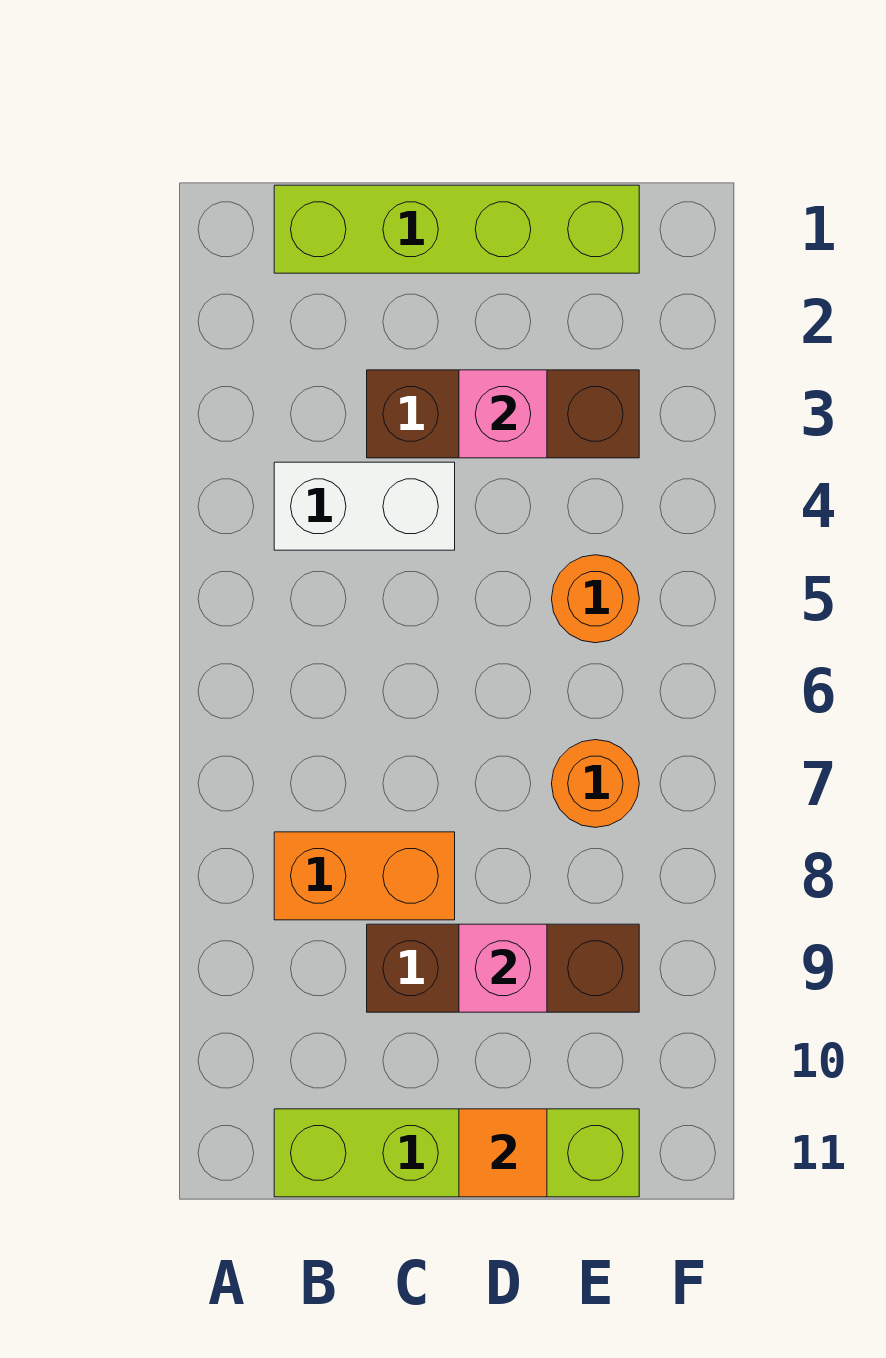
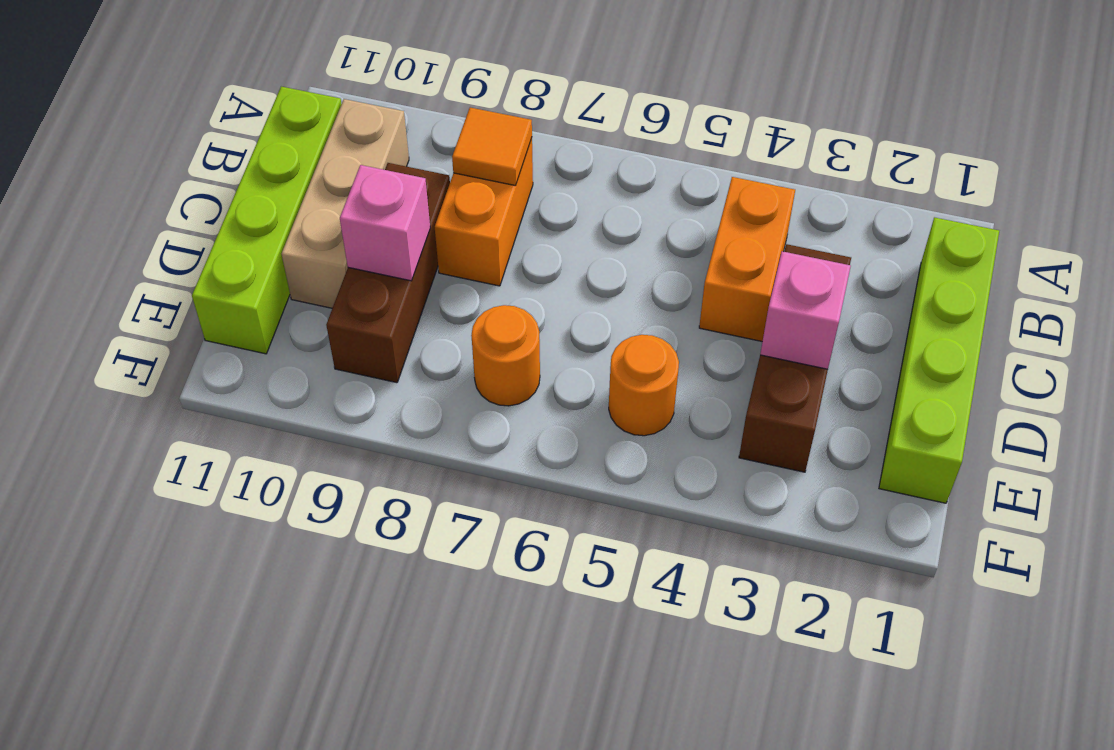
white 1x2 brick [274,462,455,550] -> orange 1x2 brick [699,177,795,342]
none -> tan 1x3 brick [282,99,409,308]
orange 1x1 tile [459,1109,547,1197] -> orange 1x1 tile moved to [452,108,532,186]

